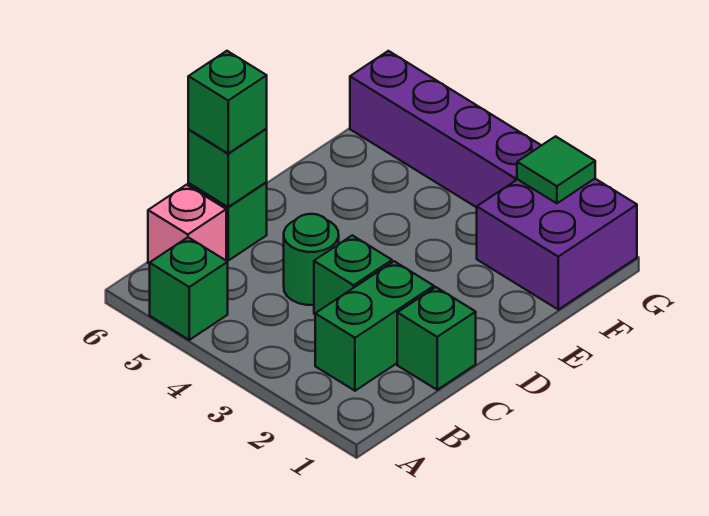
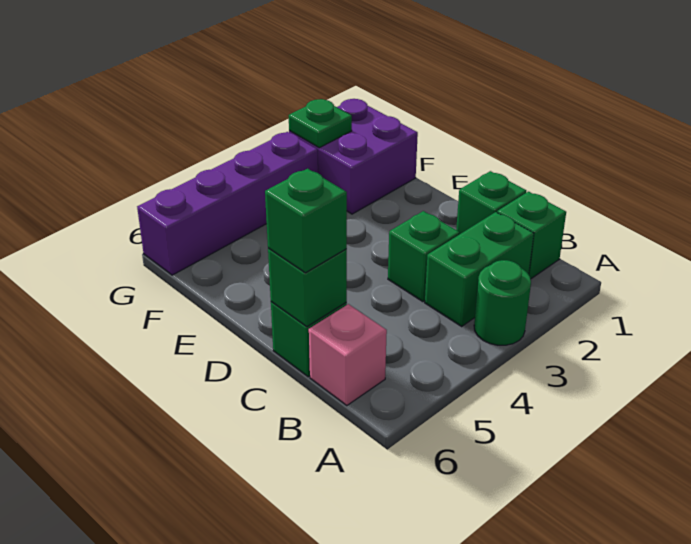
green 1x1 brick [150,237,228,340] -> green 1x1 brick moved to [497,192,566,279]
green 1x2 brick [315,261,434,391] -> green 1x2 brick turned to [425,212,534,326]
green 1x1 round brick [284,214,339,305] -> green 1x1 round brick moved to [474,260,531,345]
green 1x1 tile [517,136,595,203] -> green 1x1 plate [289,99,352,148]

